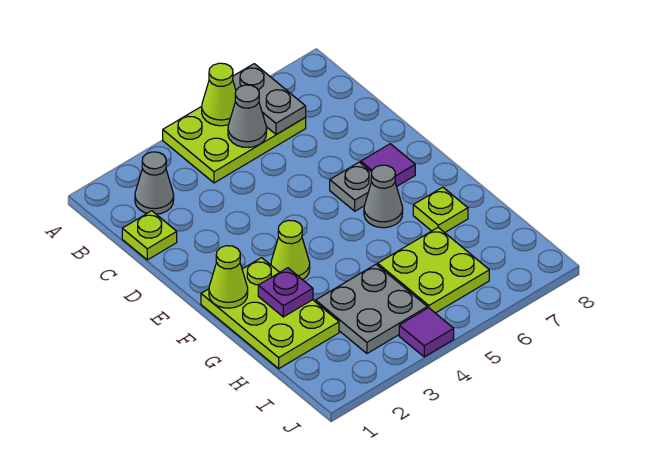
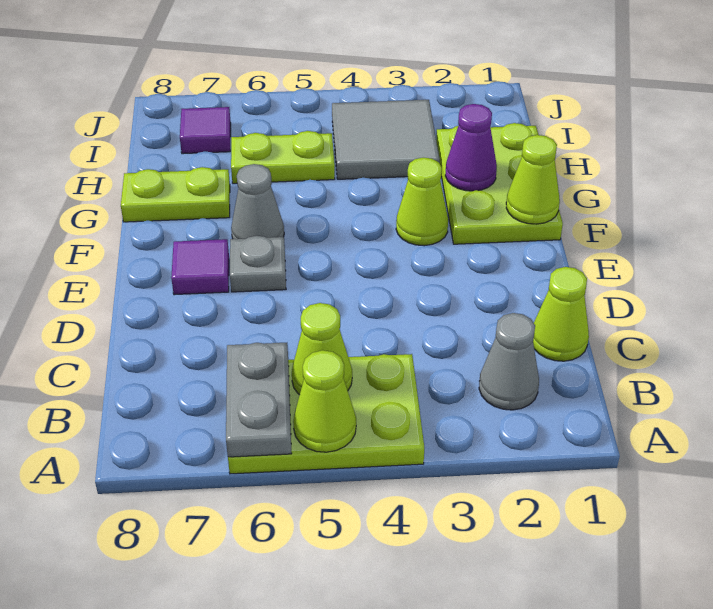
grey 1x1 cone [228,85,267,148] -> lime 1x1 cone [292,303,352,395]
lime 1x1 plate [122,211,177,260] -> lime 1x1 cone [533,267,589,361]
purple 1x1 plate [258,268,313,317] -> purple 1x1 cone [445,104,497,191]
lime 1x1 plate [413,187,468,233] -> lime 1x2 plate [121,167,230,222]
grey 2x2 plate [316,264,427,353] -> grey 2x2 tile [332,100,440,179]
lime 2x2 plate [378,228,489,313] -> lime 1x2 plate [231,131,335,184]
purple 1x1 tile [399,308,454,357] -> purple 1x1 tile moved to [180,107,231,154]

